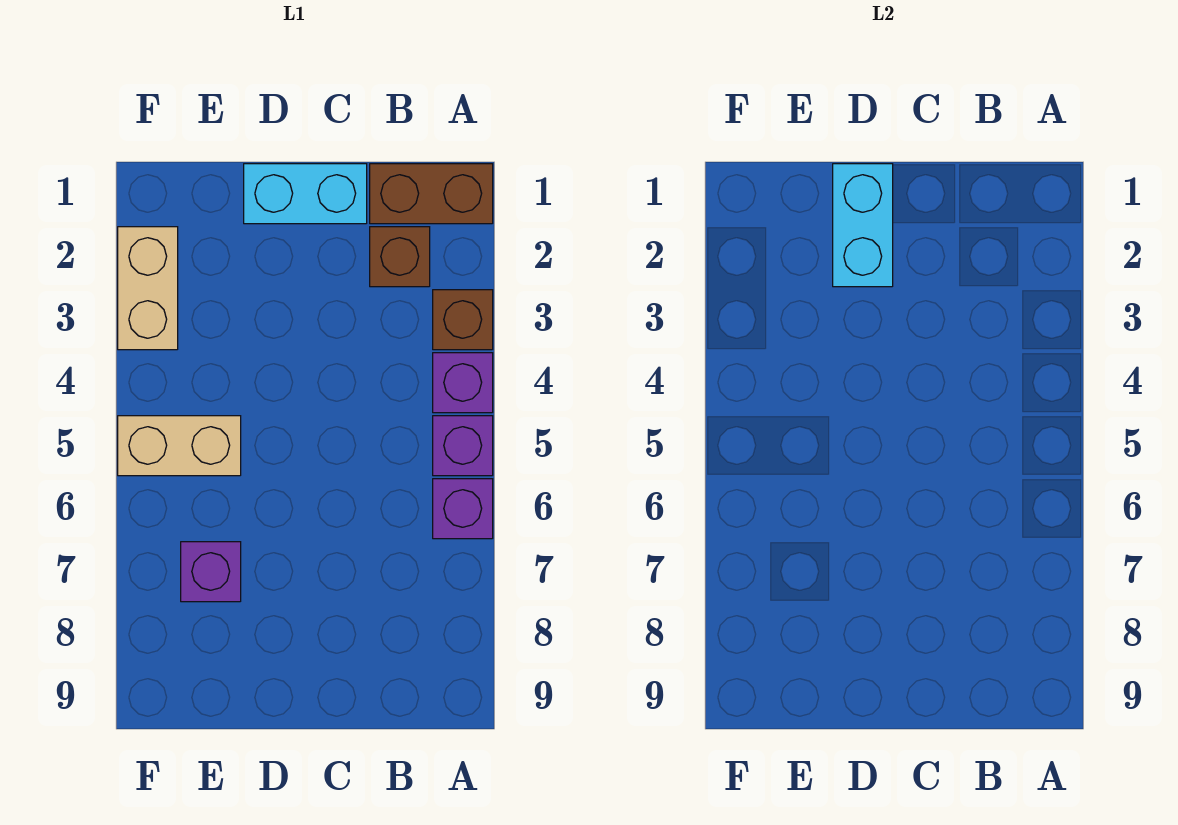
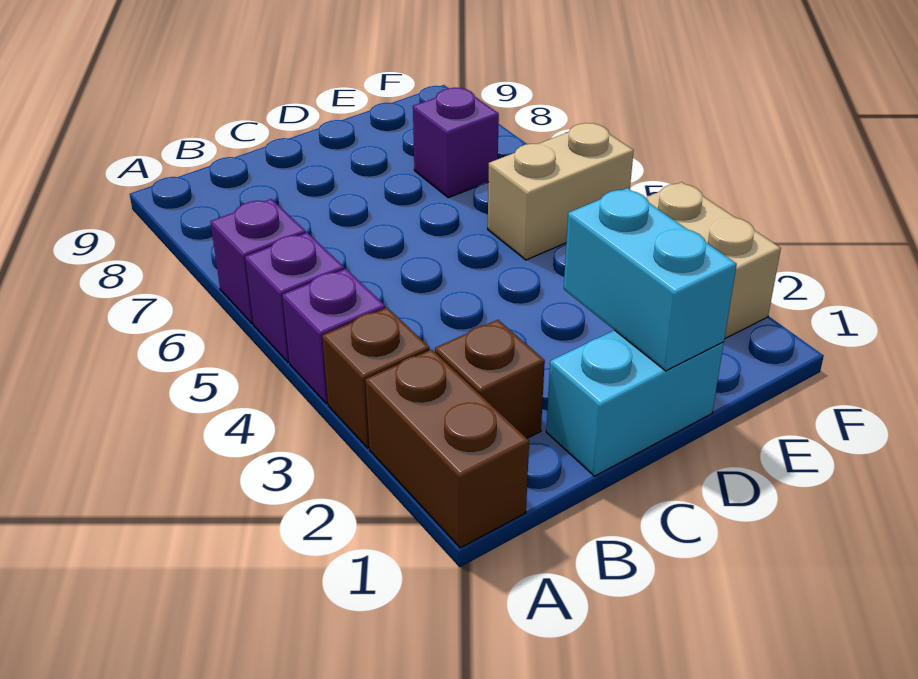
brown 1x2 brick [370,164,493,224] -> brown 1x2 brick turned to [365,349,529,548]

